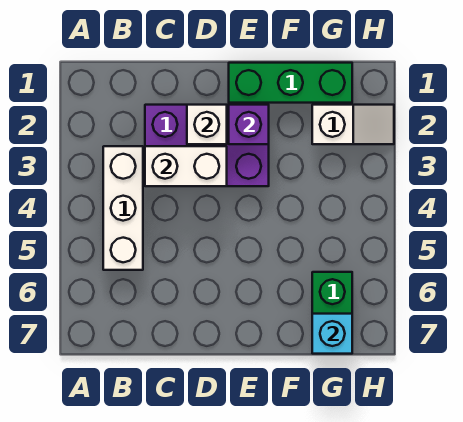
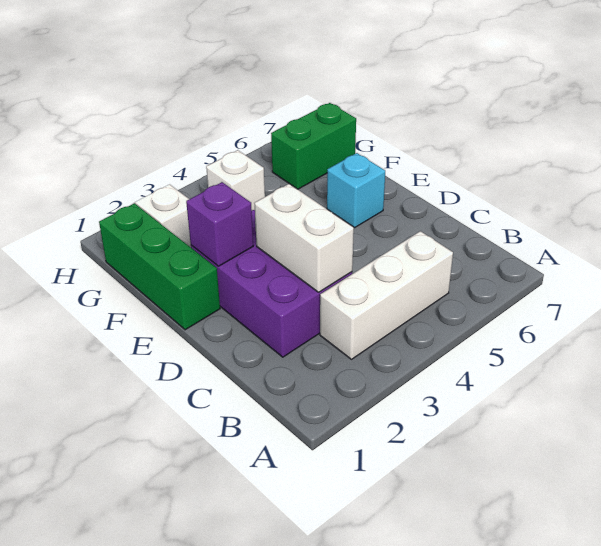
white 1x1 brick [187,105,227,144] -> white 1x1 brick moved to [206,150,265,210]
cyan 1x1 brick [312,314,352,354] -> cyan 1x1 brick moved to [327,153,385,227]

